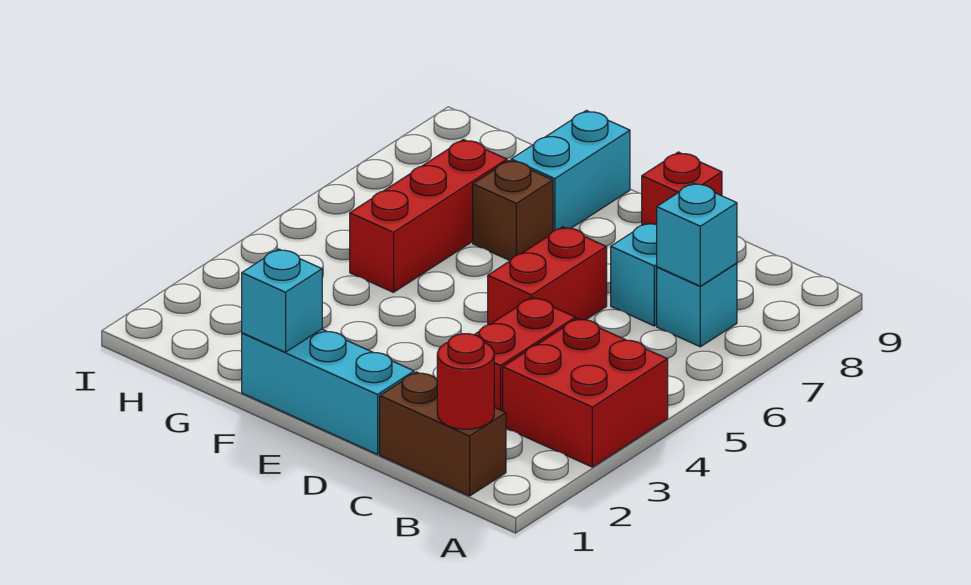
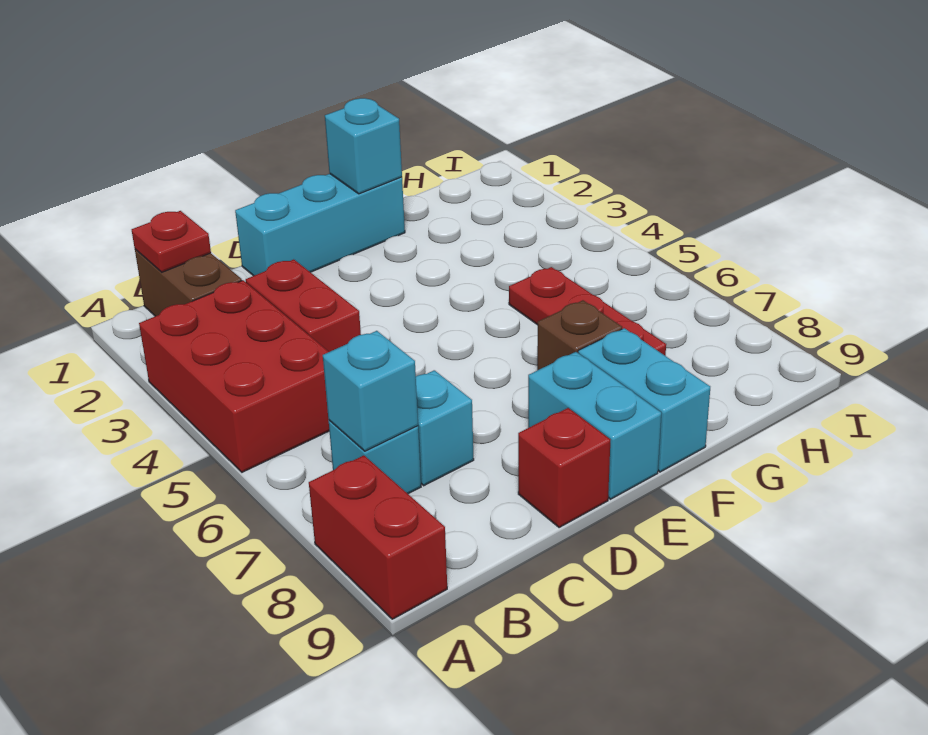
red 2x2 brick [503,318,668,467] -> red 2x3 brick [139,280,329,472]
brown 1x2 brick [380,372,506,496] -> brown 1x2 brick turned to [135,249,242,316]
red 1x1 round brick [437,334,494,429] -> red 1x1 plate [132,211,211,272]
red 1x2 brick [488,227,607,325] -> red 1x2 brick moved to [309,455,447,619]
none -> cyan 1x2 brick [528,352,661,499]
red 1x3 brick [350,139,507,292] -> red 1x3 plate [509,267,666,356]

